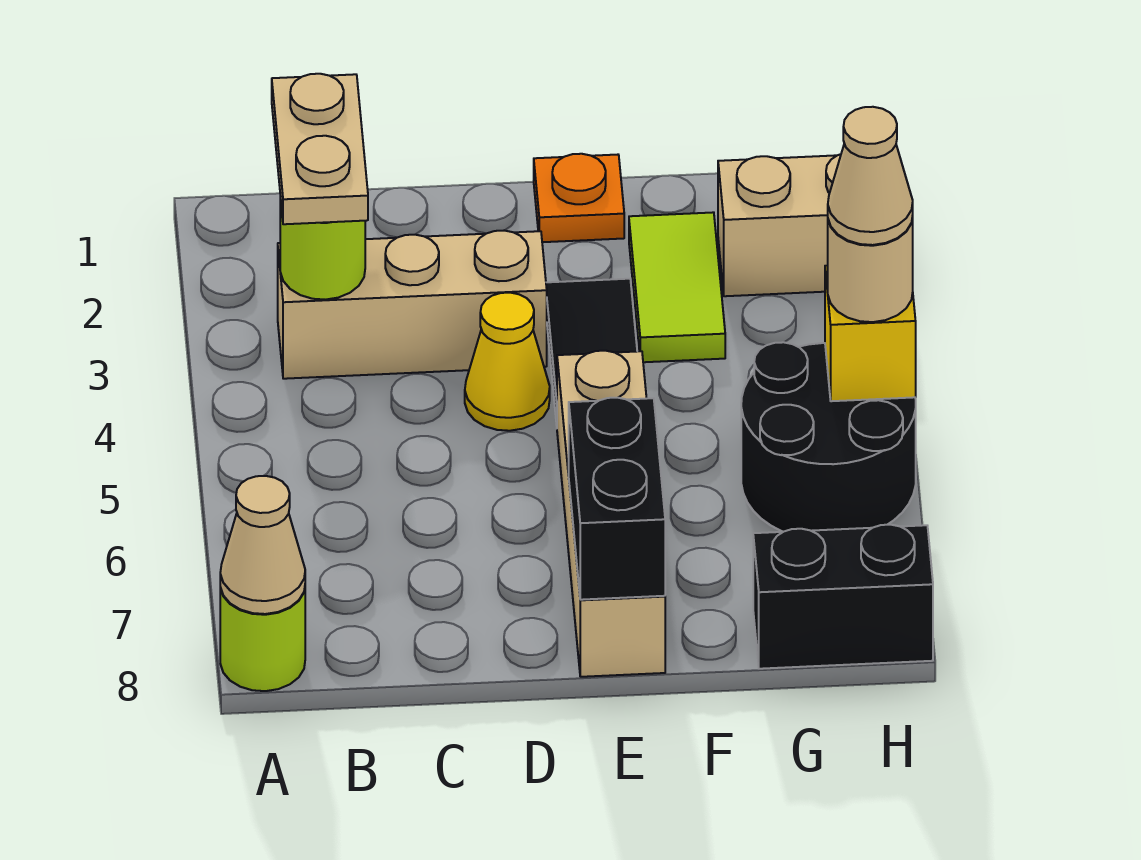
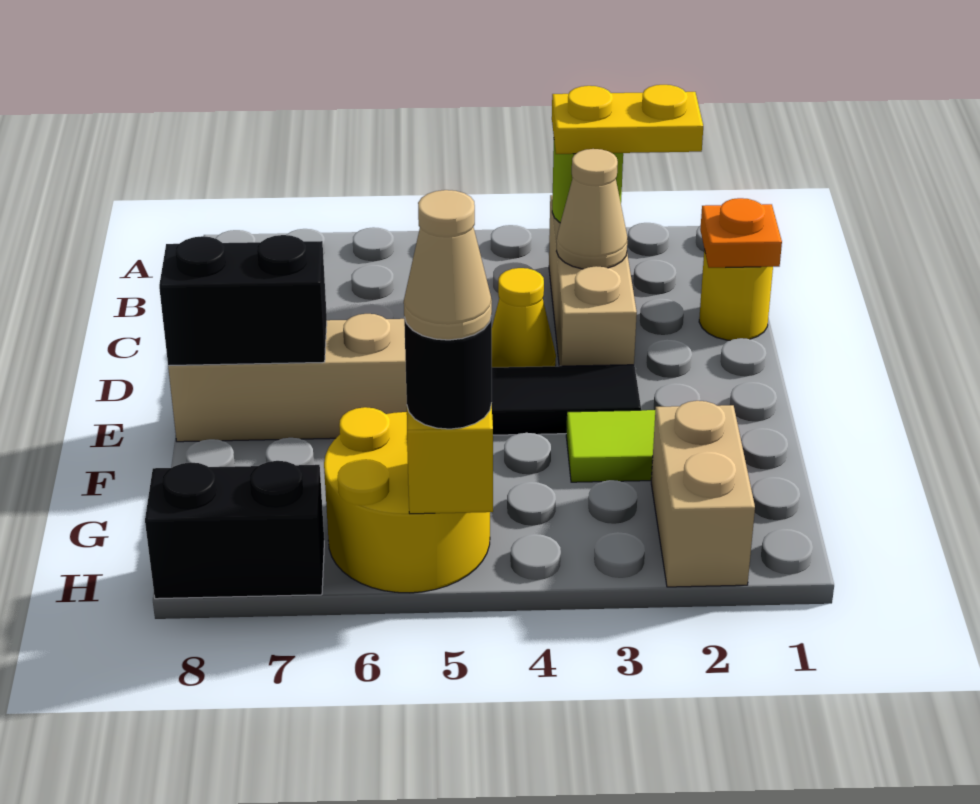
lime 1x1 round brick [220,588,305,691] -> none
tan 1x1 cone [220,476,305,614] -> tan 1x1 cone moved to [556,149,628,269]
tan 1x2 plate [272,74,368,224] -> yellow 1x2 plate [552,85,703,154]
none -> yellow 1x1 round brick [699,250,773,340]
orange 1x1 plate [534,154,624,242] -> orange 1x1 plate moved to [700,198,782,268]
black 2x2 round brick [741,342,916,532] -> yellow 2x2 round brick [324,407,490,593]
black 1x2 brick [753,525,933,669] -> black 1x2 brick turned to [145,461,324,599]
tan 1x1 round brick [828,216,913,322] -> black 1x1 round brick [404,316,492,429]

